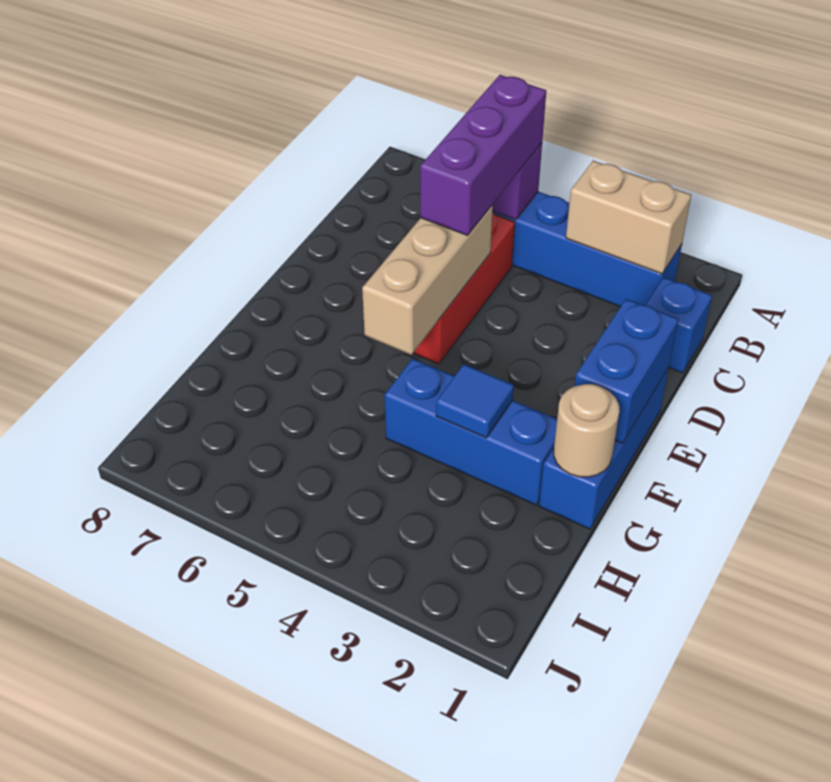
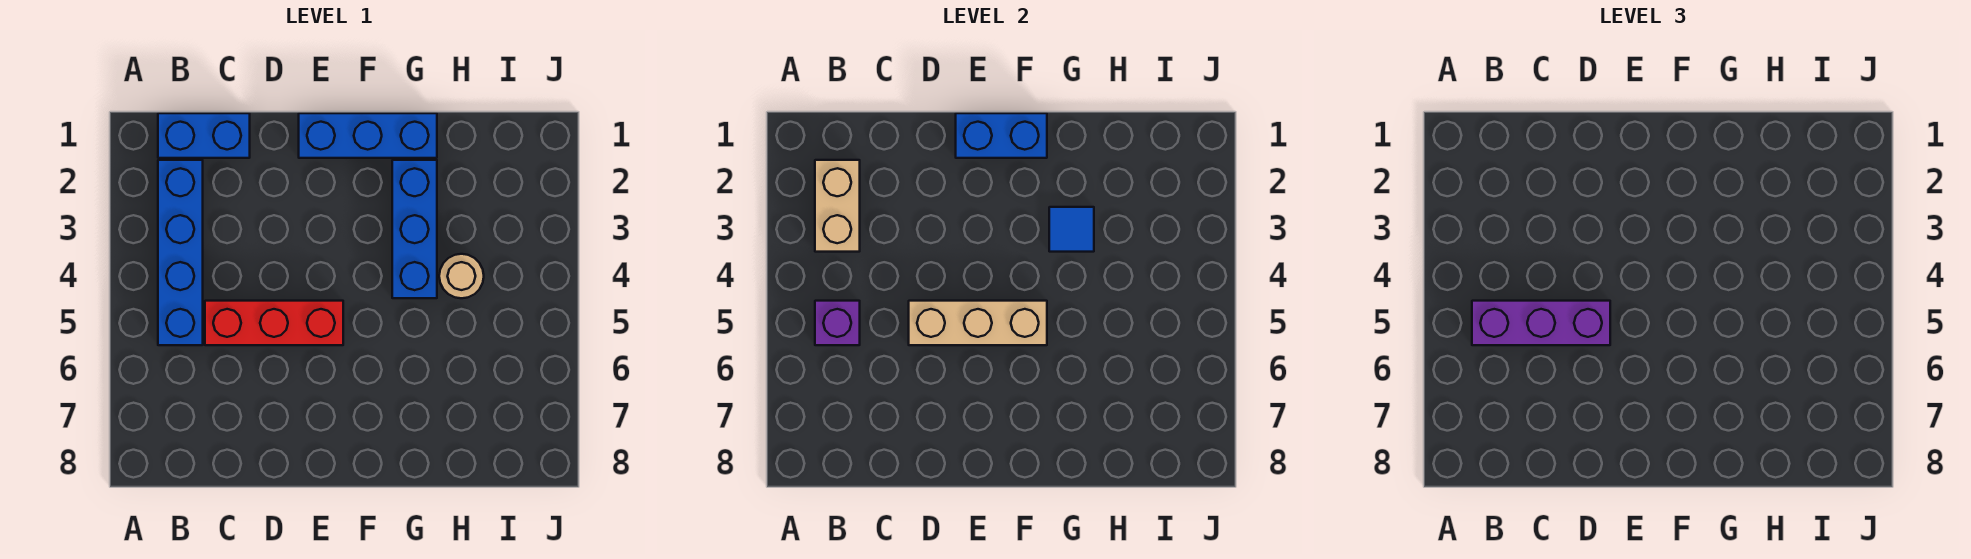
blue 1x1 brick [646,277,712,373] -> blue 1x2 brick [158,113,250,158]
tan 1x1 round brick [554,384,620,477] -> tan 1x1 round brick moved to [439,254,484,298]

